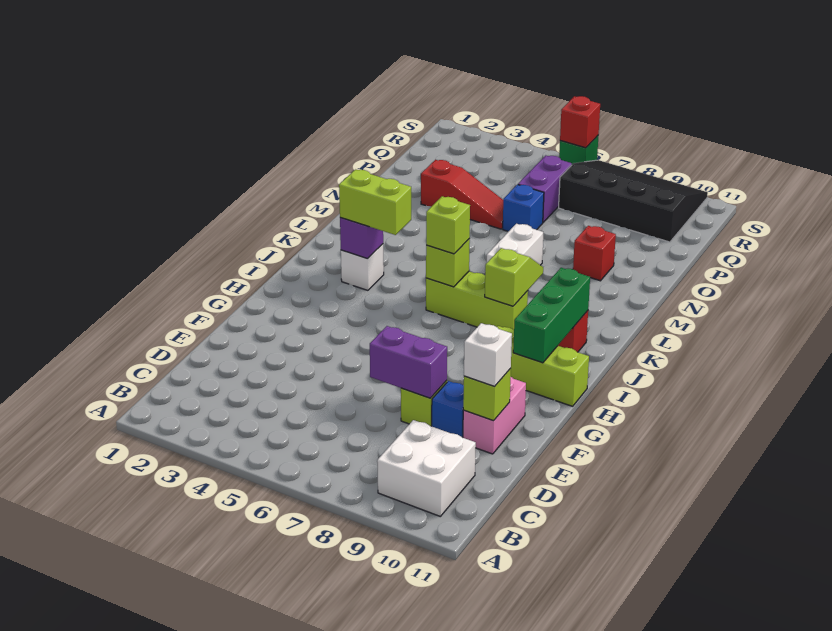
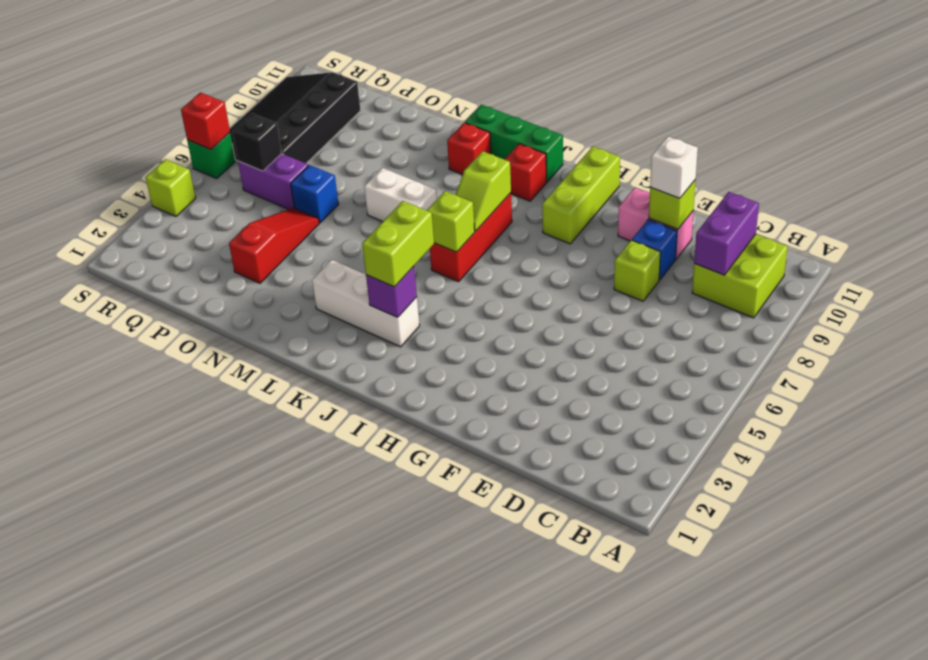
white 2x2 brick [377,420,476,516] -> lime 2x2 brick [692,234,788,318]
purple 1x2 brick [370,326,447,398] -> purple 1x2 brick moved to [694,192,759,275]
green 1x3 brick [513,268,590,363] -> green 1x3 brick moved to [465,105,563,182]
white 1x1 brick [341,244,384,290] -> white 1x3 brick [312,260,420,347]
lime 1x3 brick [426,271,528,330] -> red 1x3 brick [430,193,512,282]
lime 1x1 brick [426,196,470,254] -> lime 1x1 brick moved to [146,159,196,216]
lime 1x2 slope [485,248,543,306] -> lime 1x2 slope turned to [455,151,511,231]
red 1x1 brick [573,226,616,281] -> red 1x1 brick moved to [447,123,491,175]
none -> black 1x1 brick [233,113,282,171]

